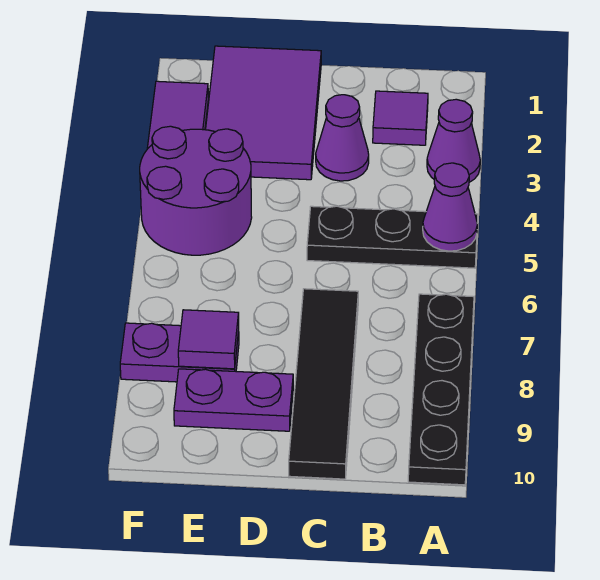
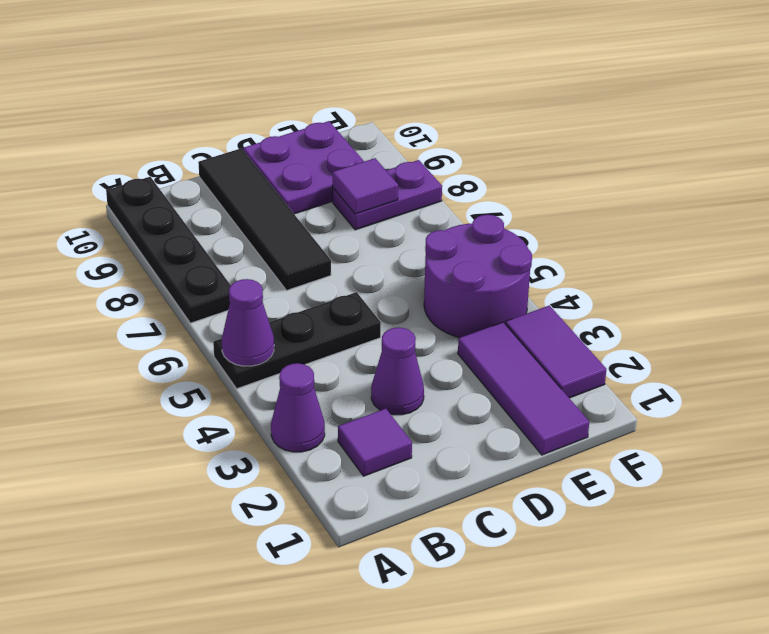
purple 2x3 tile [206,46,321,180] -> purple 1x3 tile [458,322,589,455]
purple 1x2 plate [174,369,293,431] -> purple 2x2 plate [243,121,364,214]

